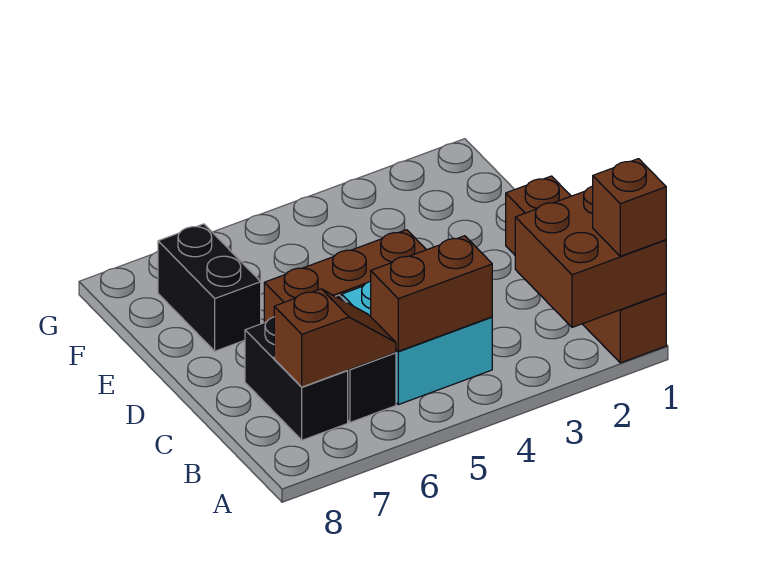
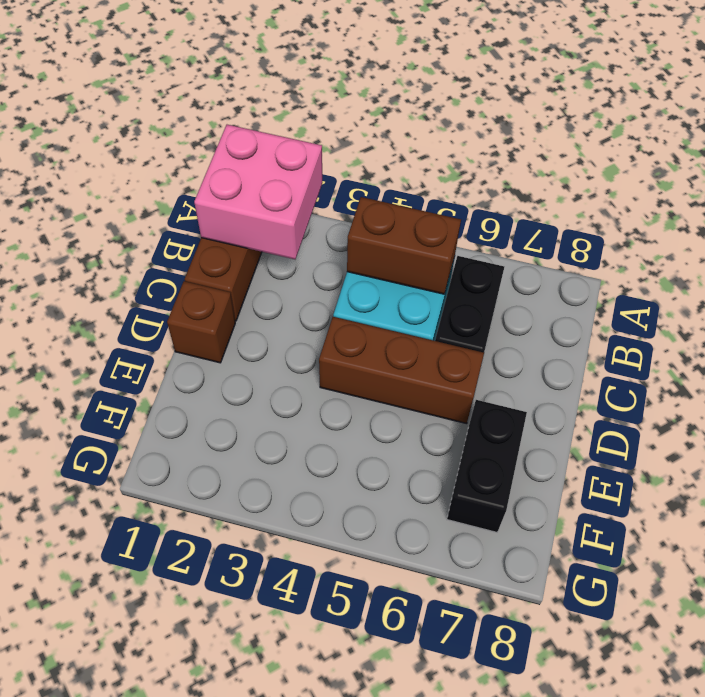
brown 2x2 brick [515,186,666,327] -> pink 2x2 brick [194,125,323,260]
brown 1x1 brick [593,159,666,256] -> none
brown 1x2 slope [274,289,396,387] -> none
black 1x2 brick [245,317,348,440] -> none

